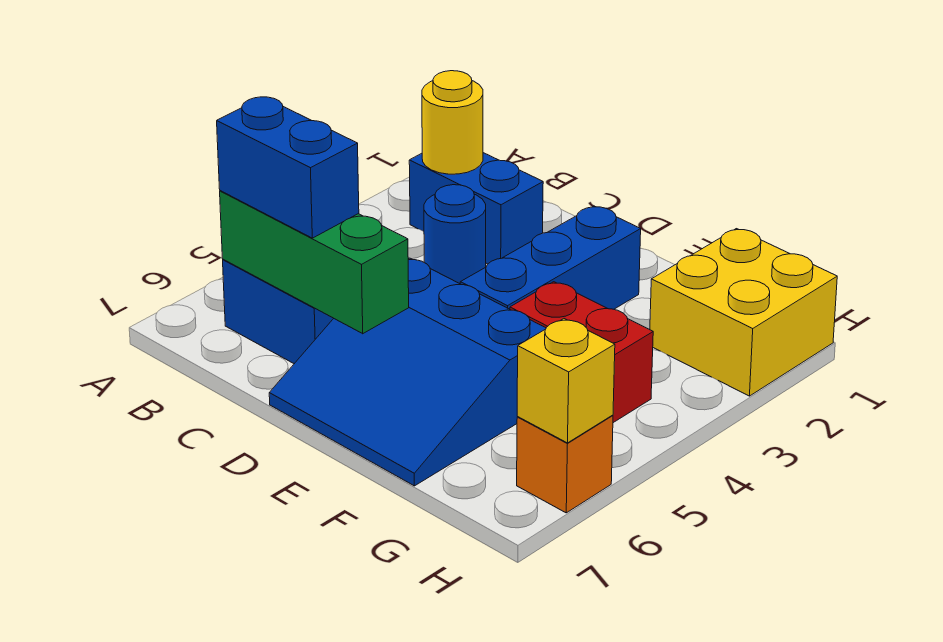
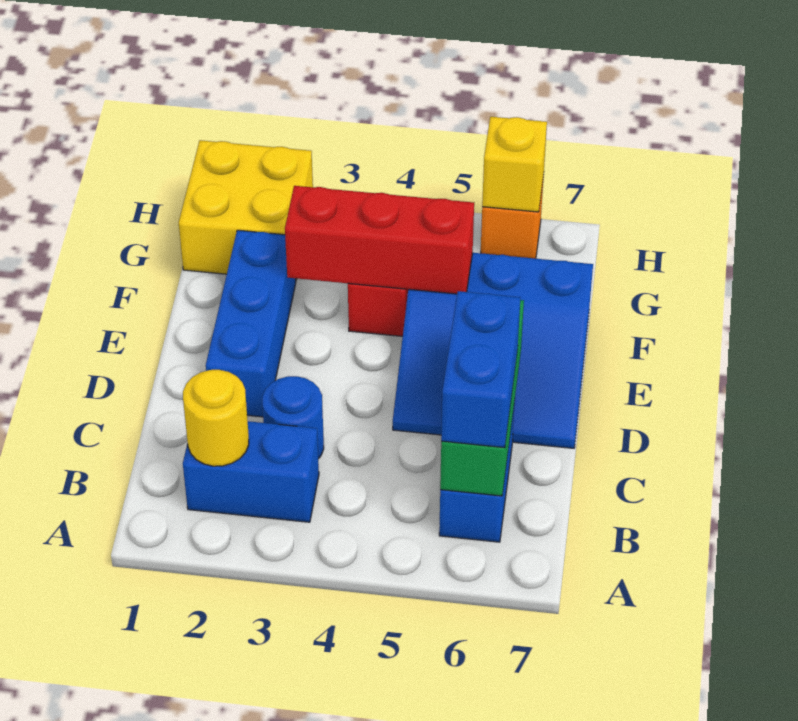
blue 1x2 brick [409,153,543,264] -> blue 1x2 brick turned to [183,421,319,522]
blue 3x3 slope [269,258,546,486] -> blue 3x3 slope turned to [393,253,593,448]
blue 1x3 brick [460,206,641,309] -> blue 1x3 brick turned to [206,230,296,417]
none -> red 1x3 brick [285,186,474,294]

